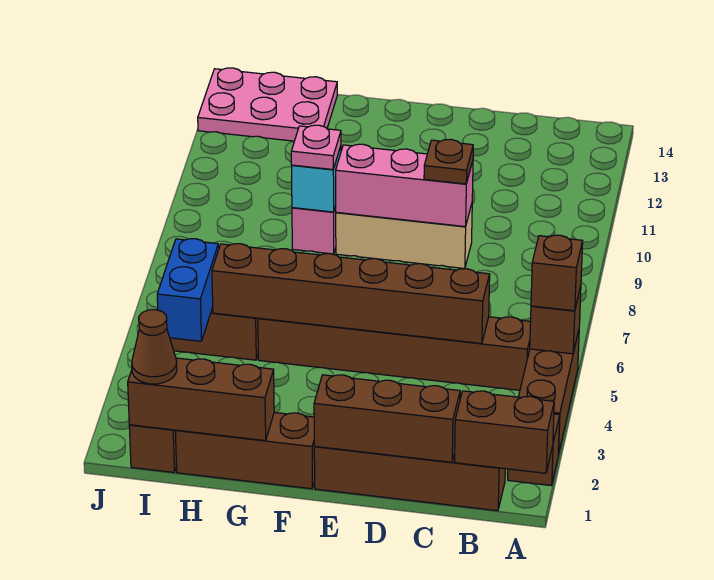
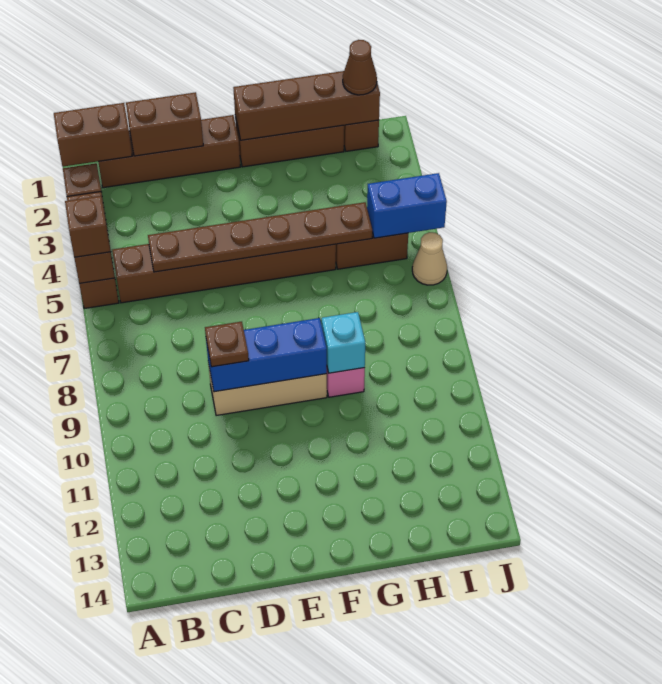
brown 1x3 brick [314,375,460,462] -> brown 1x2 brick [126,92,203,156]
brown 1x6 brick [212,244,490,344] -> brown 1x6 plate [148,202,372,272]
pink 1x3 brick [335,144,473,227] -> blue 1x3 brick [206,318,327,392]
brown 1x3 brick [128,358,274,441] -> brown 1x4 brick [233,71,380,140]
pink 1x1 plate [291,125,341,170] -> none
pink 2x3 plate [198,68,337,141] -> none
blue 1x2 brick [157,239,219,341] -> blue 1x2 brick turned to [367,173,447,238]
none -> tan 1x1 cone [412,232,447,285]

